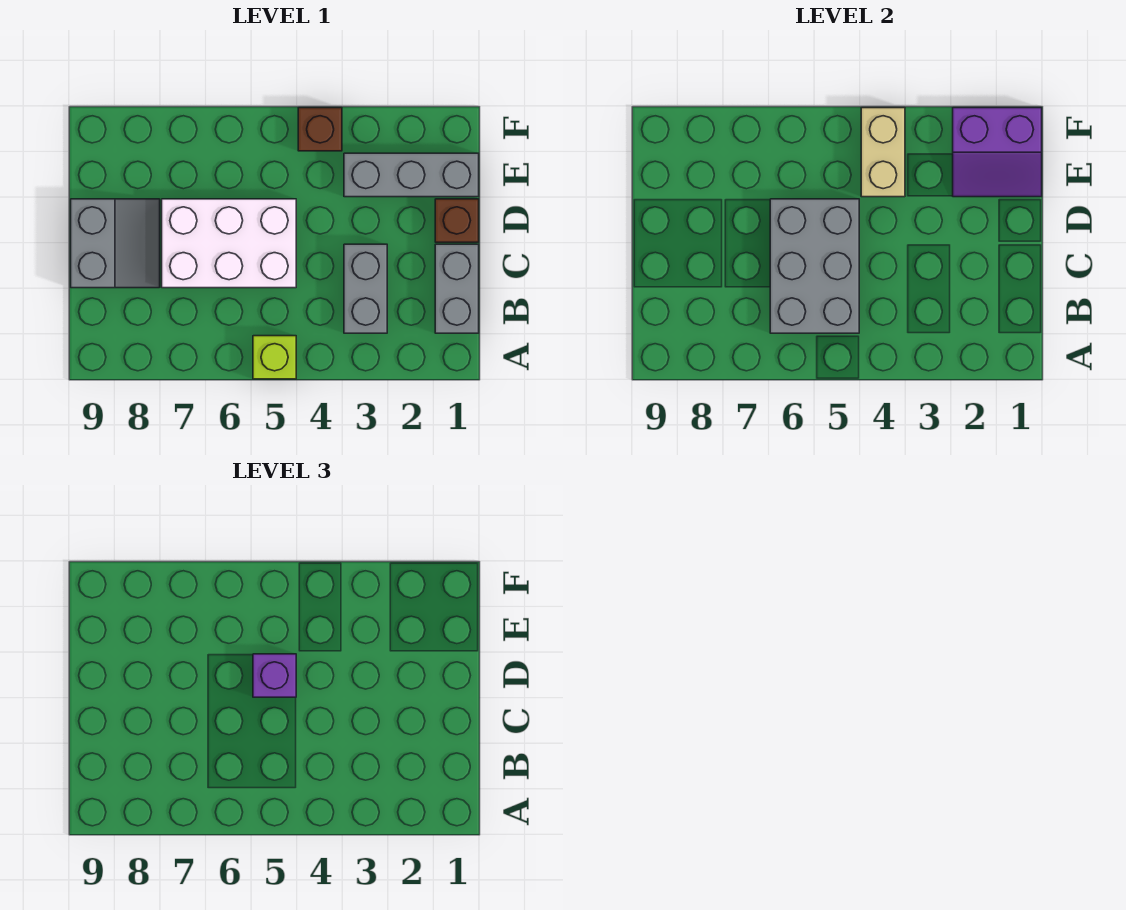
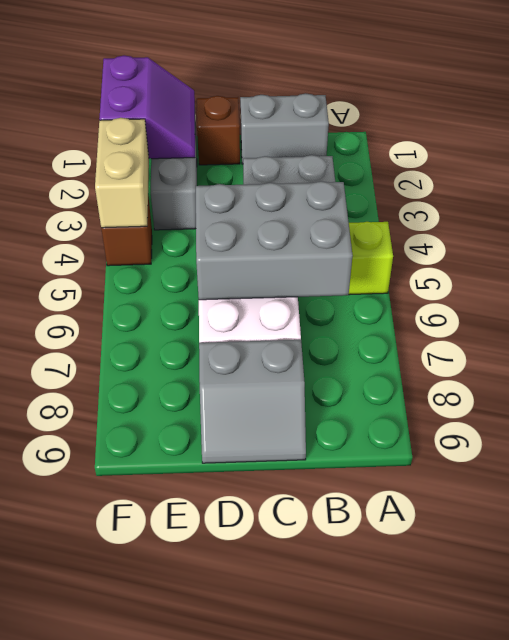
grey 2x2 slope [71,199,160,288] -> grey 2x2 slope turned to [199,340,306,463]
purple 1x1 brick [253,654,296,697] -> none
tan 1x2 brick [861,108,905,197] -> tan 1x2 brick turned to [95,118,149,228]

